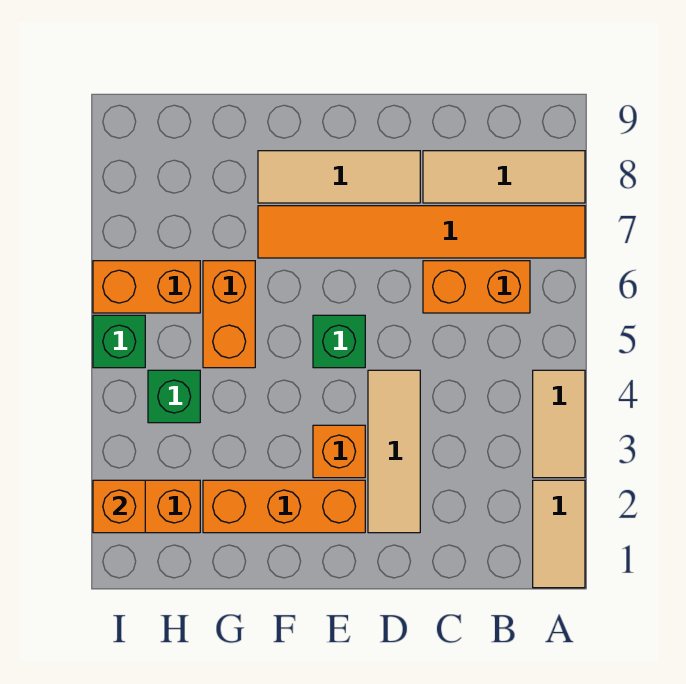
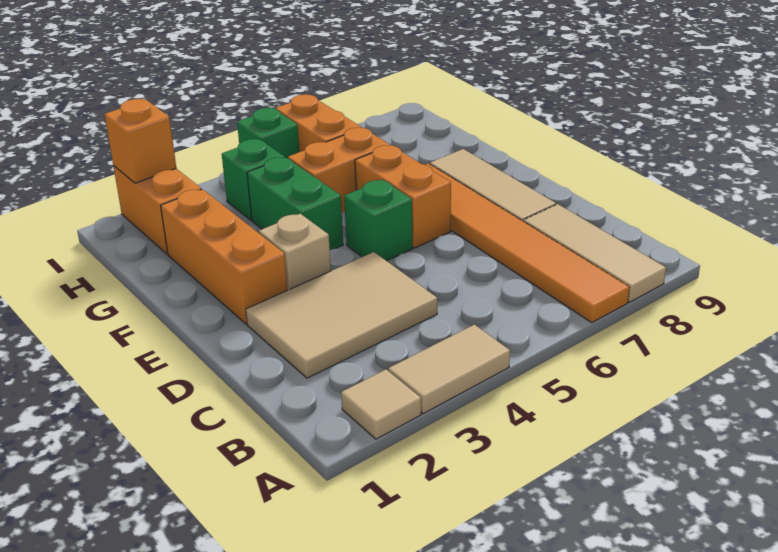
tan 1x2 tile [533,480,585,588] -> tan 1x1 tile [341,370,421,439]
orange 1x2 brick [423,261,530,313] -> orange 1x2 brick moved to [355,145,451,248]
tan 1x3 tile [368,370,420,533] -> tan 2x3 tile [246,252,437,378]
orange 1x1 brick [313,425,365,478] -> tan 1x1 brick [259,214,331,290]
none -> green 1x2 brick [247,157,343,250]

